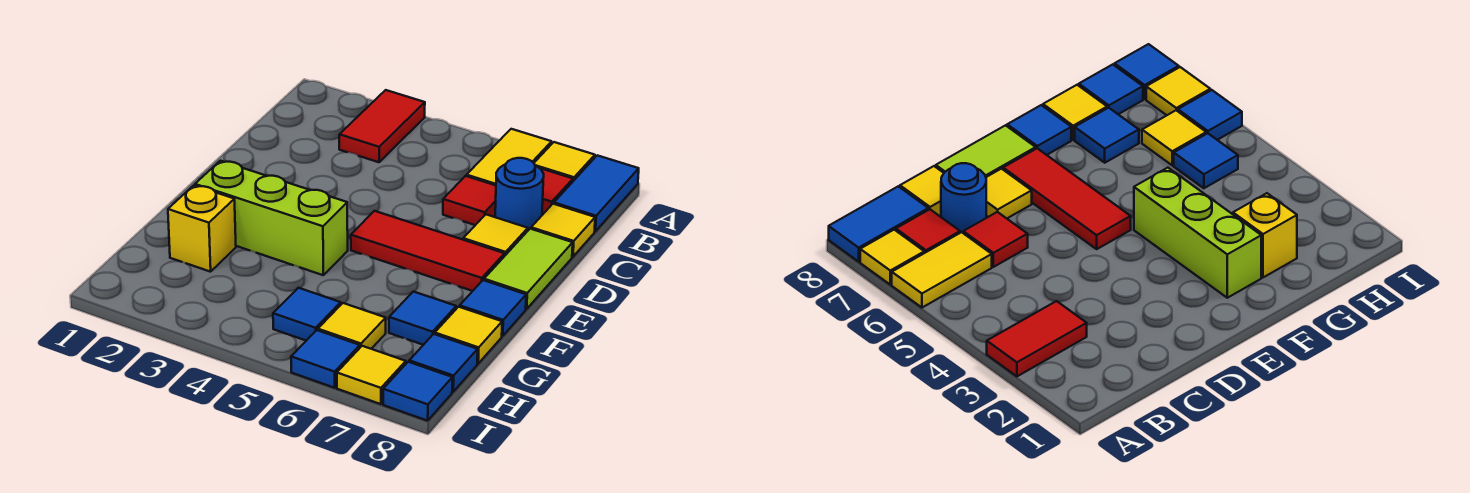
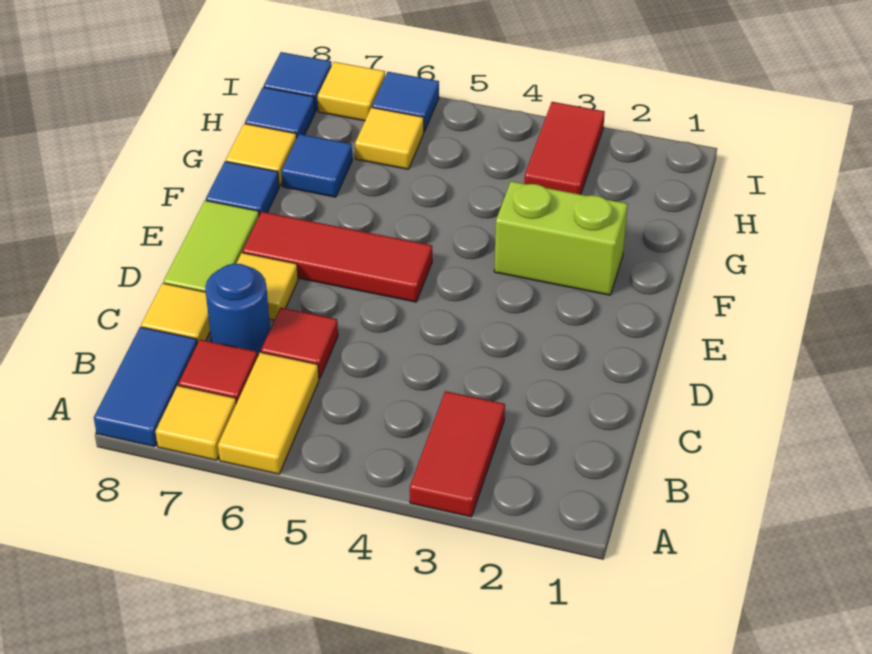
lime 1x3 brick [195,161,348,275] -> lime 1x2 brick [494,181,628,295]
yellow 1x1 brick [168,185,236,272] -> none
none -> red 1x2 tile [524,102,605,195]
blue 1x1 tile [273,288,341,341] -> none

